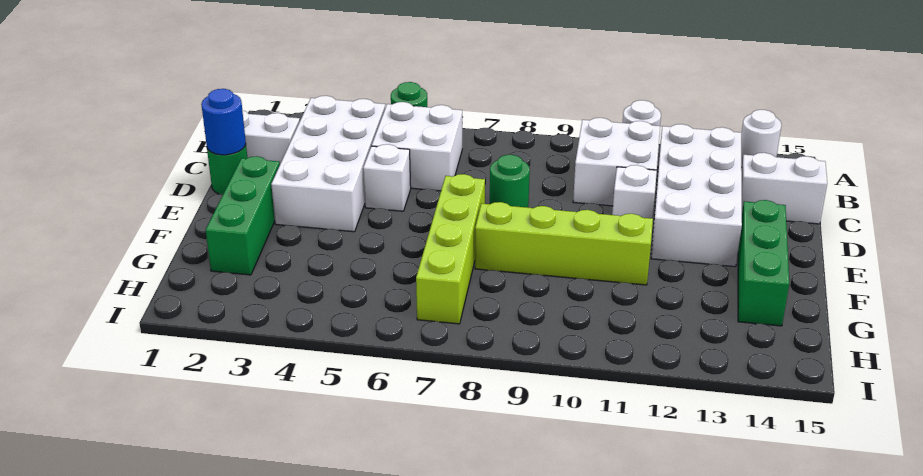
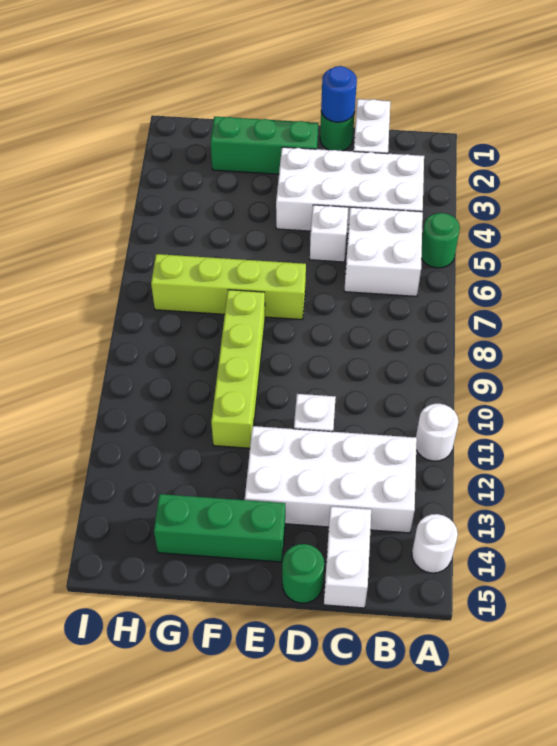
white 2x2 brick [573,118,660,206] -> none
green 1x1 round brick [490,155,530,208] -> green 1x1 round brick moved to [282,544,324,603]

